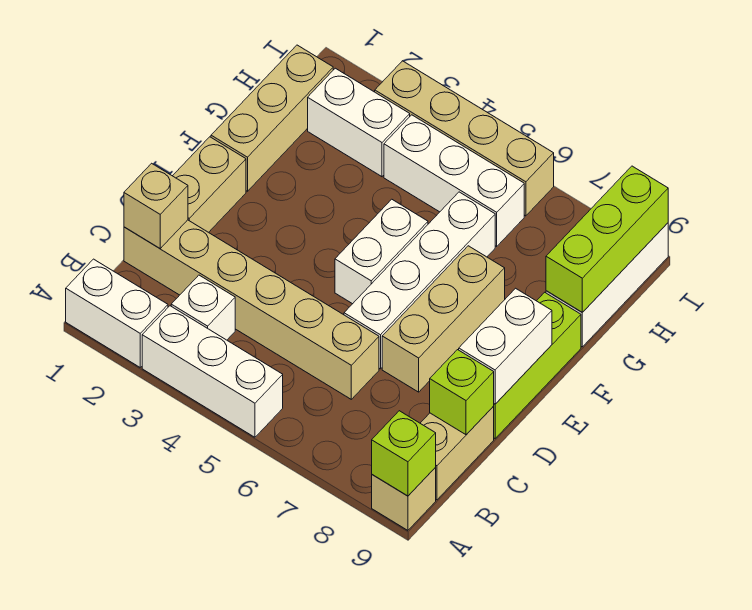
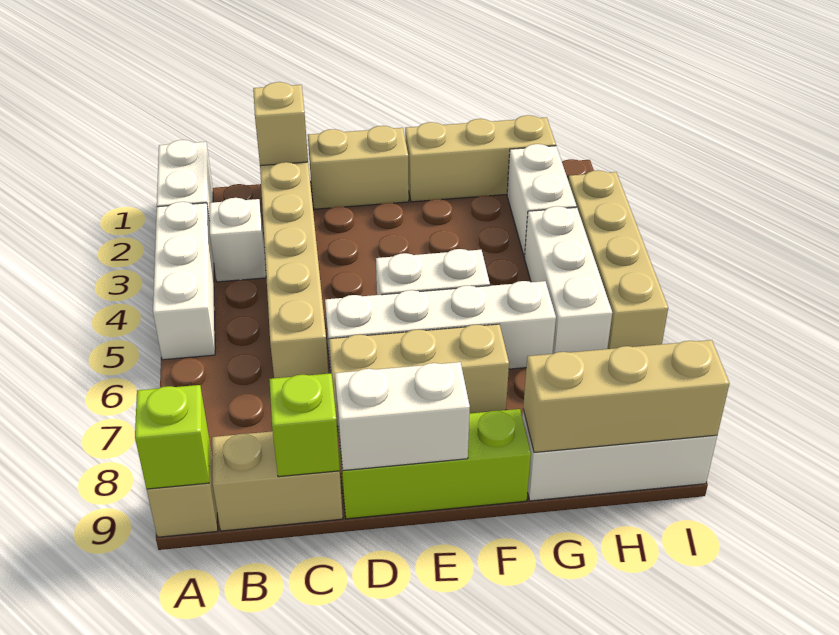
lime 1x3 brick [546,166,668,312] -> tan 1x3 brick [523,340,729,452]

